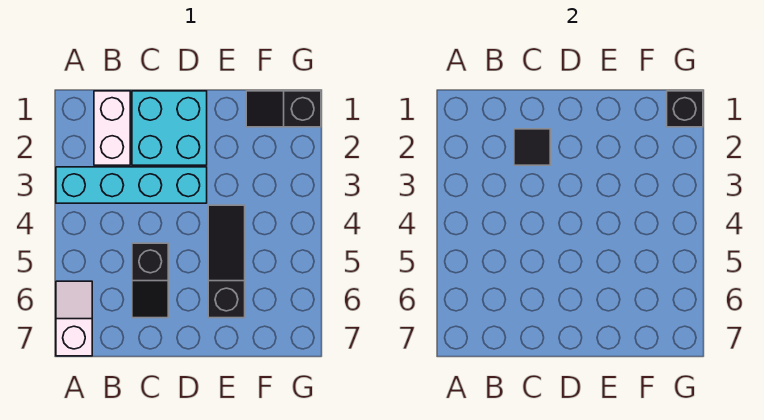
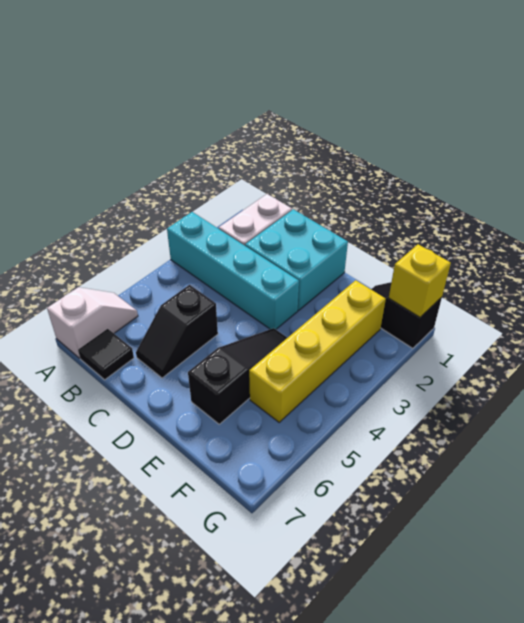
black 1x1 tile [514,129,550,165] -> black 1x1 tile moved to [78,329,134,380]
none -> yellow 1x4 brick [249,280,386,422]
black 1x1 brick [667,91,703,127] -> yellow 1x1 brick [389,244,451,317]

